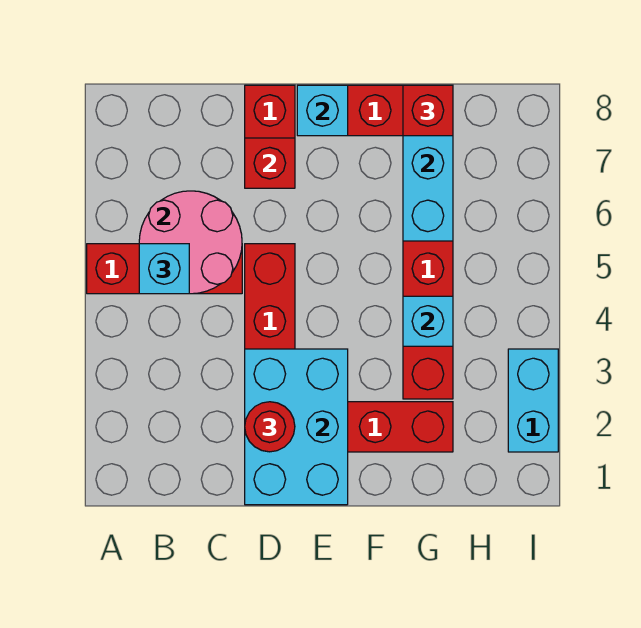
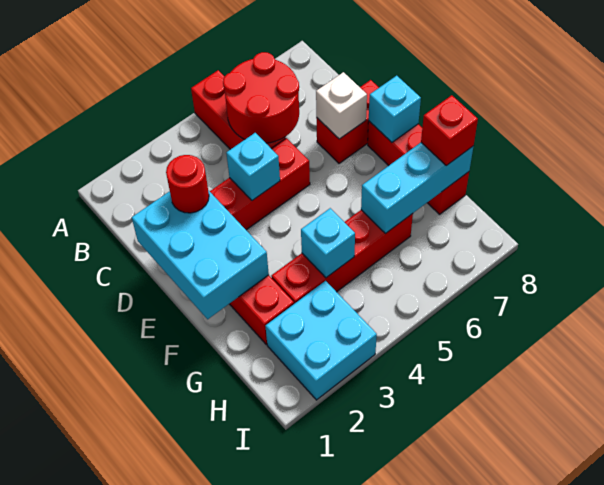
pink 2x2 round brick [139,191,242,294] -> red 2x2 round brick [223,52,299,143]
cyan 1x1 brick [139,244,189,294] -> cyan 1x1 brick moved to [226,133,280,200]
cyan 2x3 brick [245,349,348,505] -> cyan 2x3 brick turned to [132,190,269,319]
red 1x1 brick [245,138,295,188] -> white 1x1 brick [316,72,367,139]
cyan 1x2 brick [508,349,558,452] -> cyan 2x2 brick [265,281,377,400]

